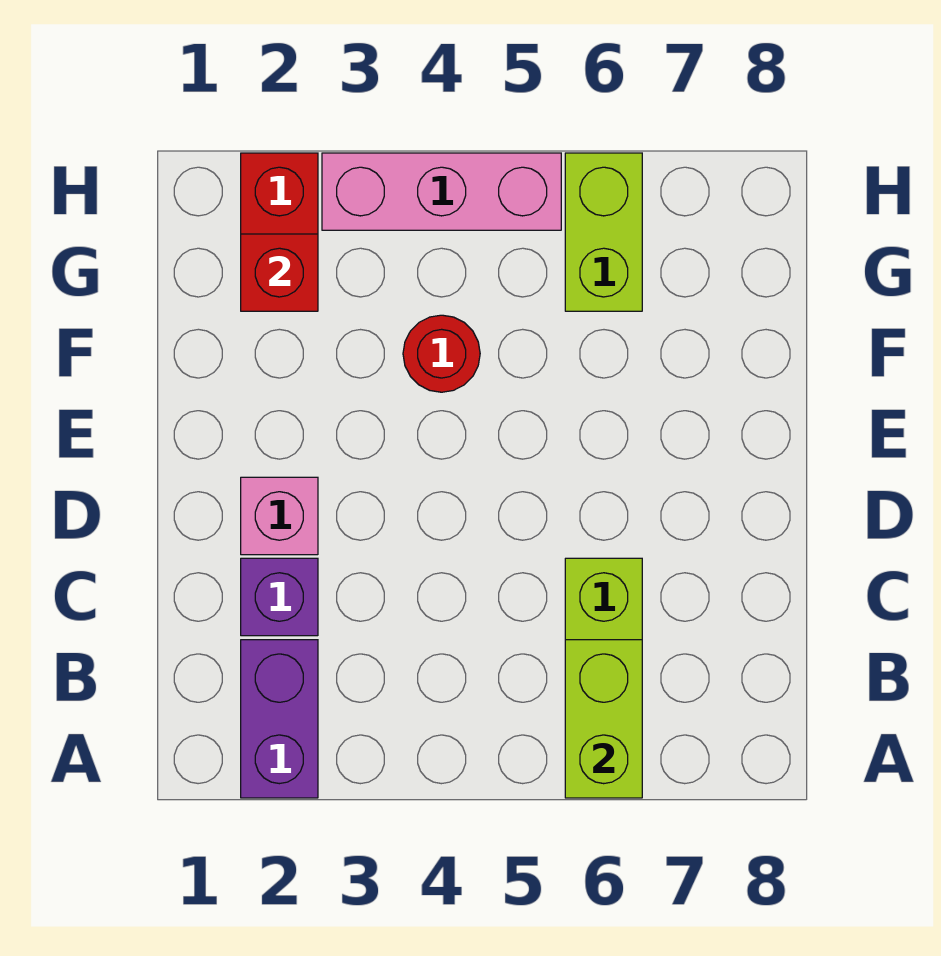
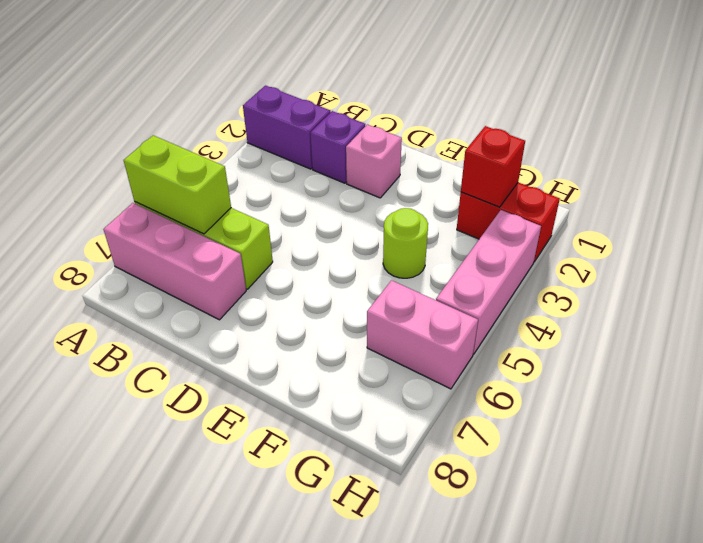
none -> pink 1x3 brick [104,203,246,320]
red 1x1 round brick [403,315,480,392] -> lime 1x1 round brick [383,208,428,278]
lime 1x2 brick [565,153,642,311] -> pink 1x2 brick [367,280,478,389]

